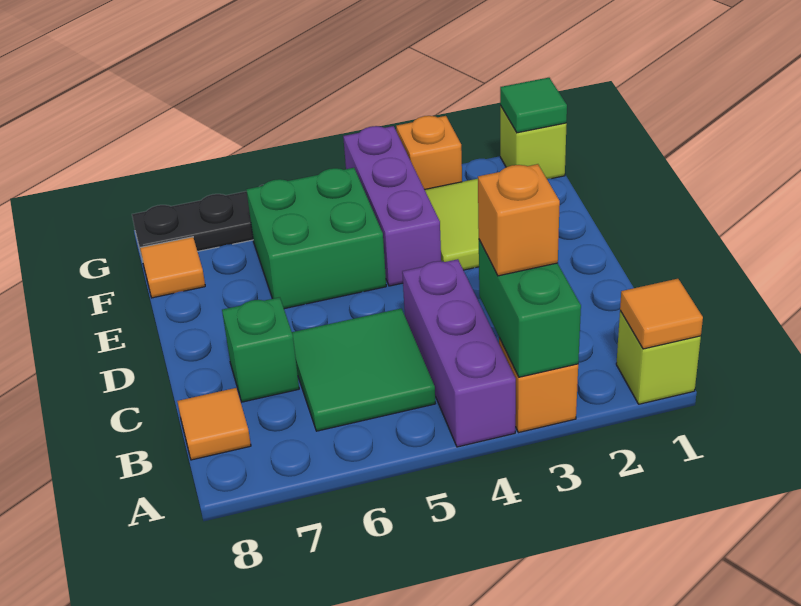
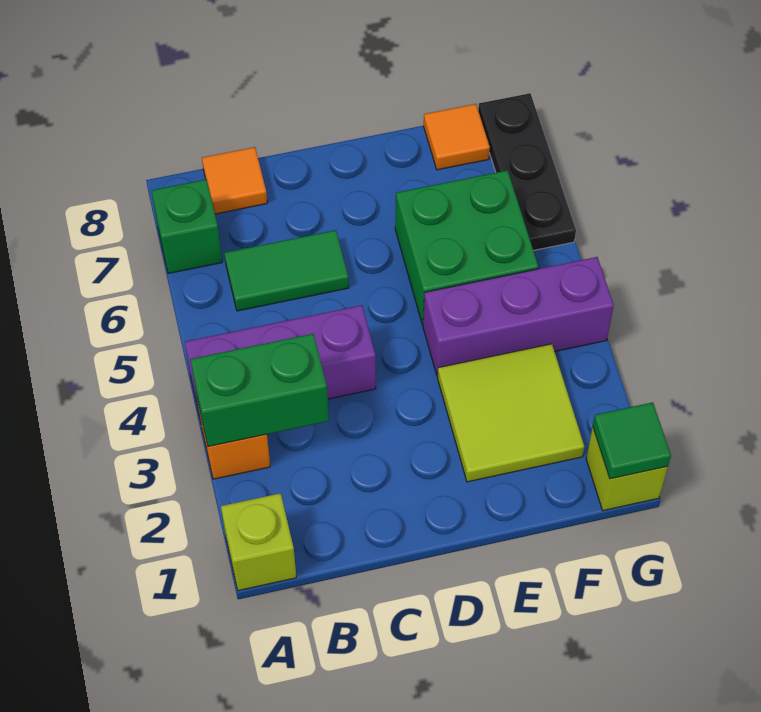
orange 1x1 tile [620,279,703,349] -> none
orange 1x1 brick [478,164,560,276] -> none
green 2x2 tile [292,309,435,431] -> green 1x2 tile [224,230,349,311]
green 1x1 brick [222,297,299,402] -> green 1x1 brick moved to [151,179,222,273]
orange 1x1 brick [396,116,462,189] -> none

